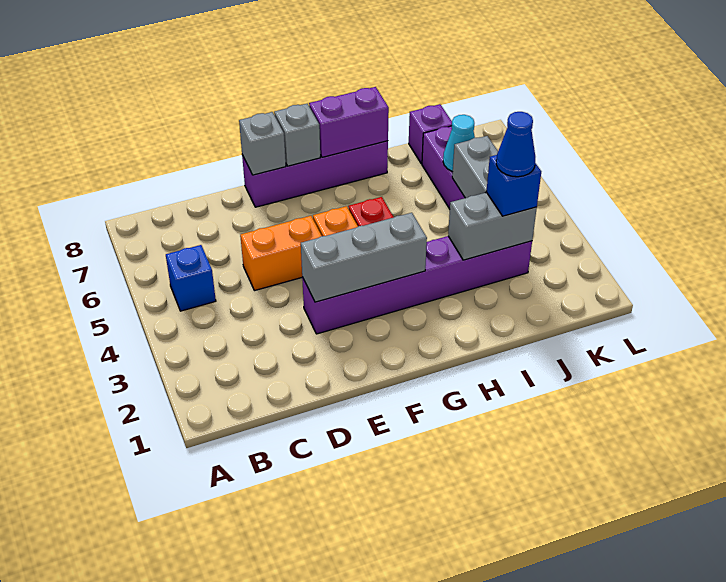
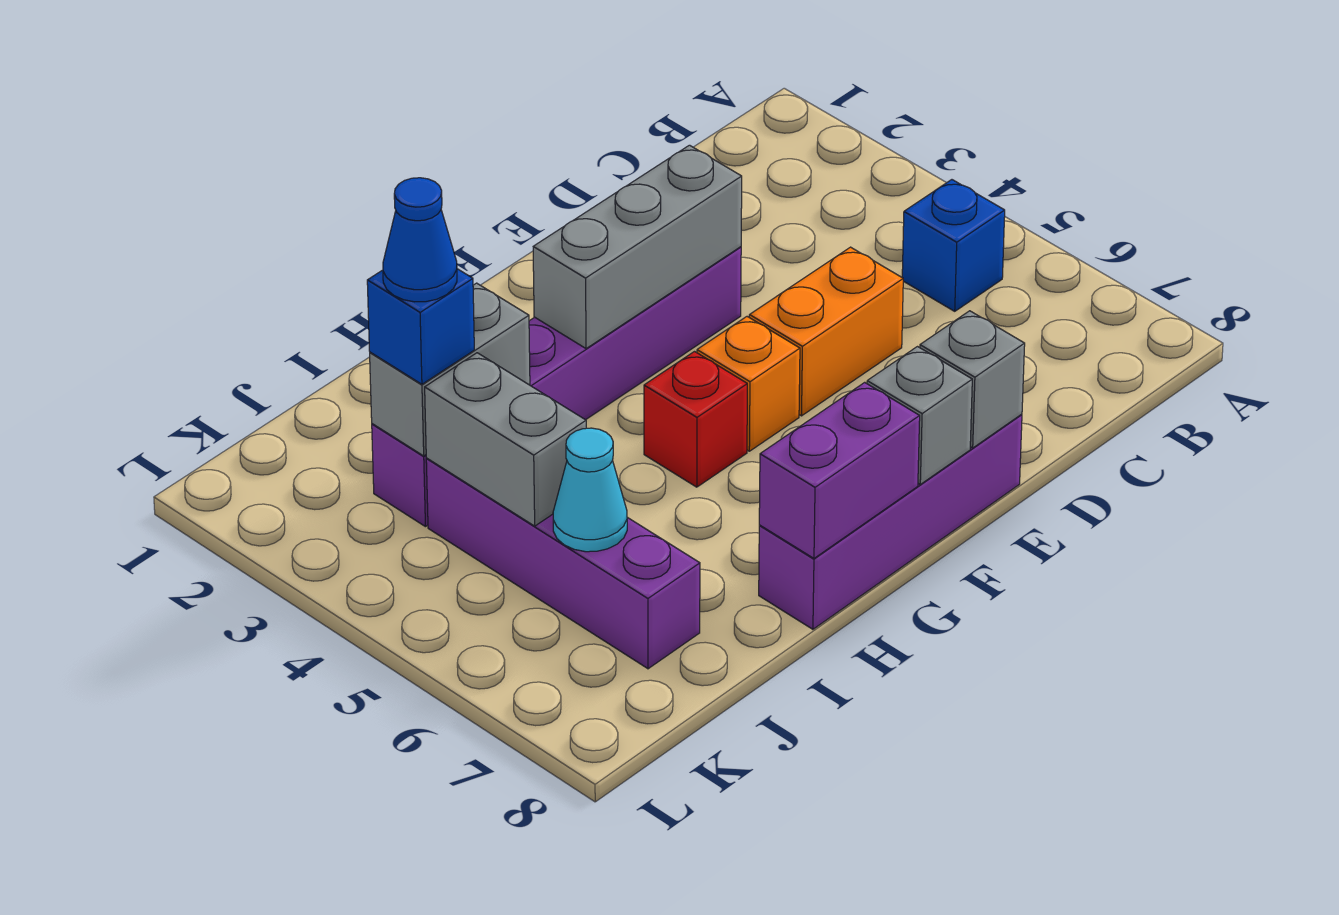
purple 1x1 brick [409,104,452,164] -> none

